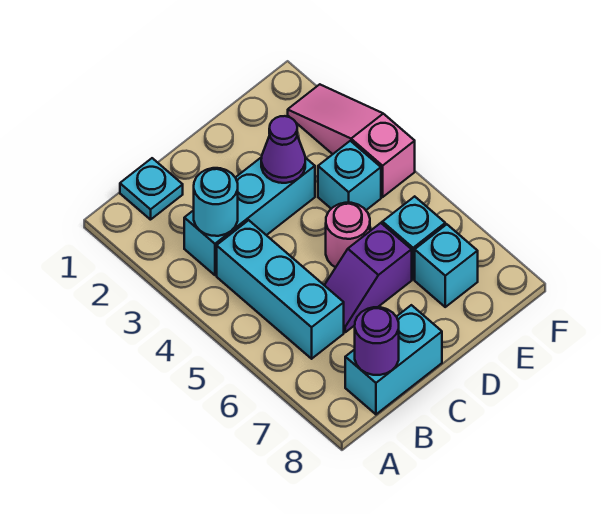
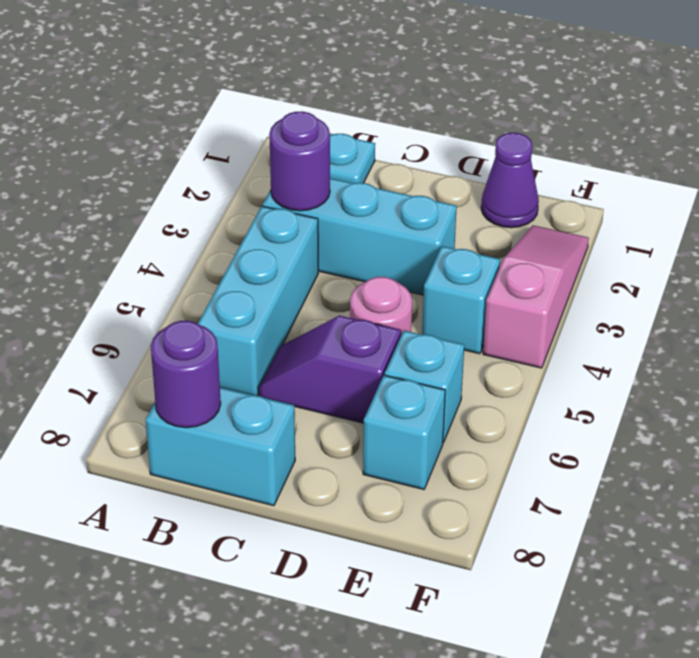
cyan 1x1 round brick [194,168,238,236] -> purple 1x1 round brick [269,111,330,211]
purple 1x1 cone [261,116,305,183] -> purple 1x1 cone moved to [481,133,539,228]

